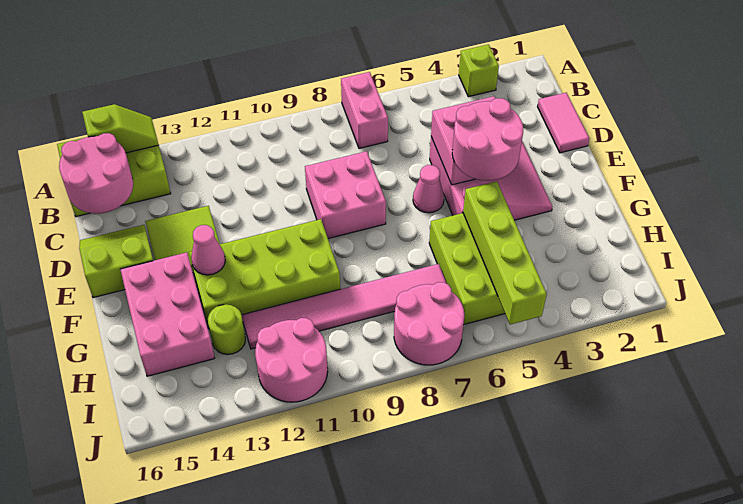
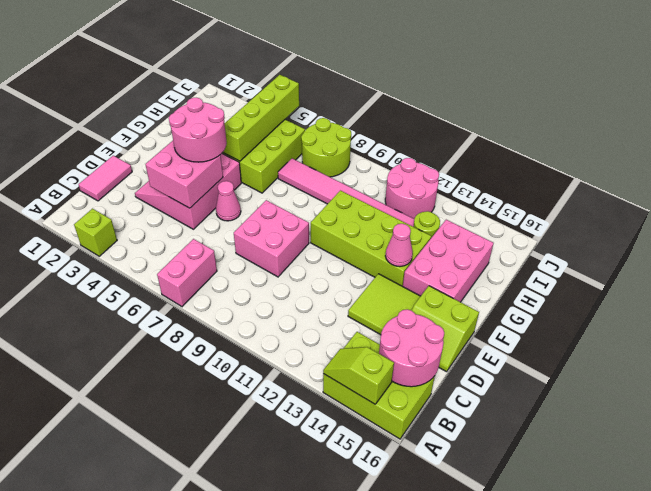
pink 2x2 round brick [394,282,464,365] -> lime 2x2 round brick [301,118,351,177]

